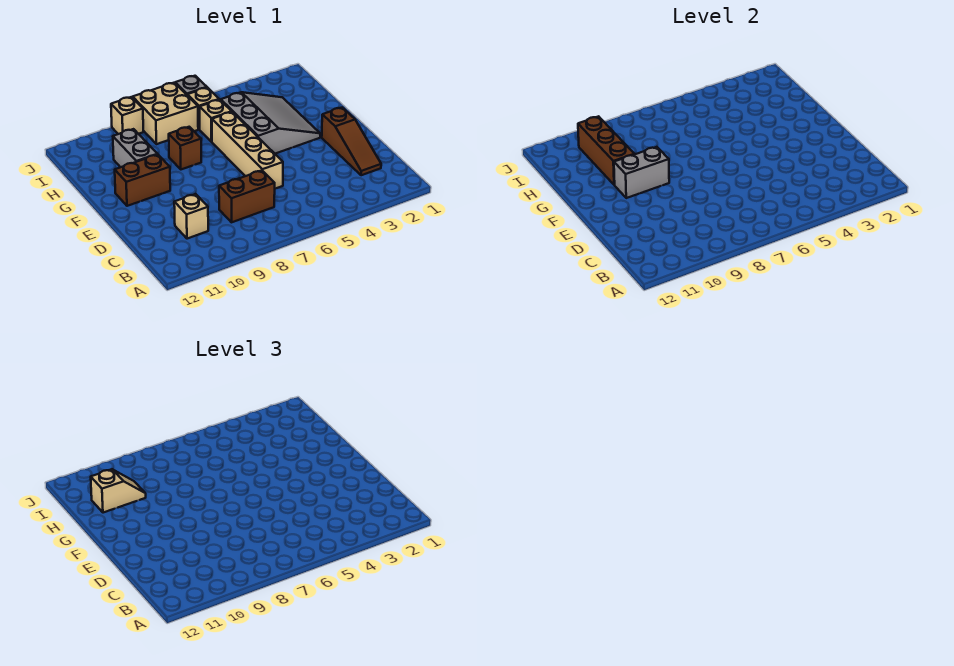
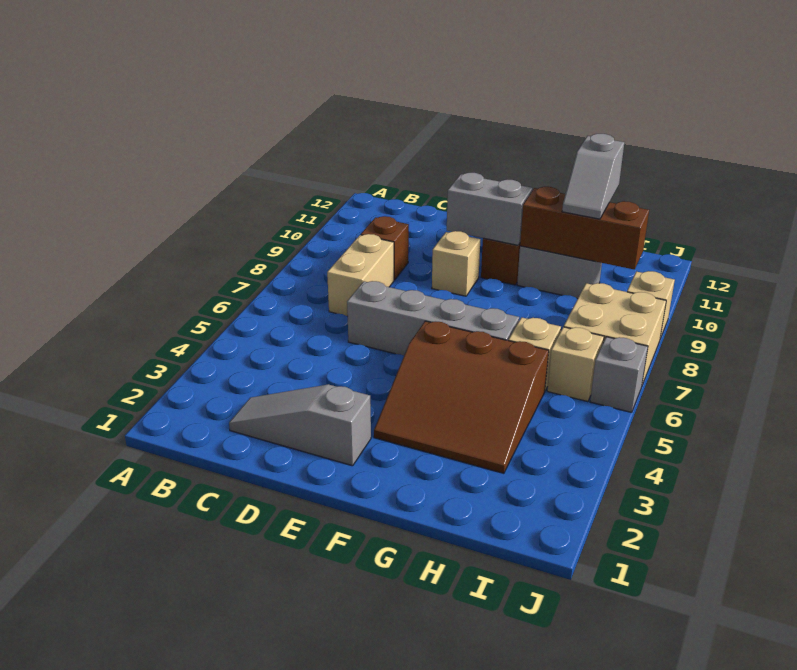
brown 1x3 slope [322,108,381,175] -> grey 1x3 slope [229,384,371,466]
brown 1x2 brick [219,171,275,222] -> tan 1x2 brick [327,234,394,316]
tan 1x1 brick [174,194,208,239] -> tan 1x1 brick moved to [432,231,480,296]
tan 1x4 brick [212,112,283,189] -> grey 1x4 brick [347,281,519,356]
grey 3x3 slope [221,92,320,154] -> brown 3x3 slope [374,321,549,473]
grey 1x2 brick [614,147,669,198] -> grey 1x2 brick turned to [447,173,532,245]
brown 1x1 brick [169,127,201,169] -> brown 1x1 brick moved to [361,216,409,280]
tan 1x2 slope [91,469,146,513] -> grey 1x2 slope [562,134,624,219]

